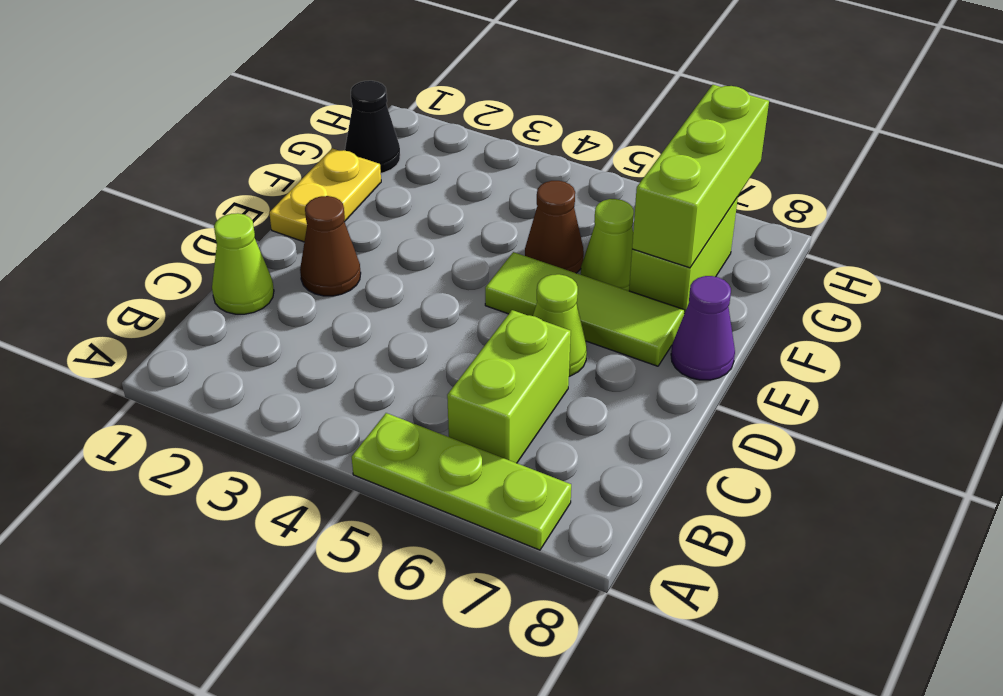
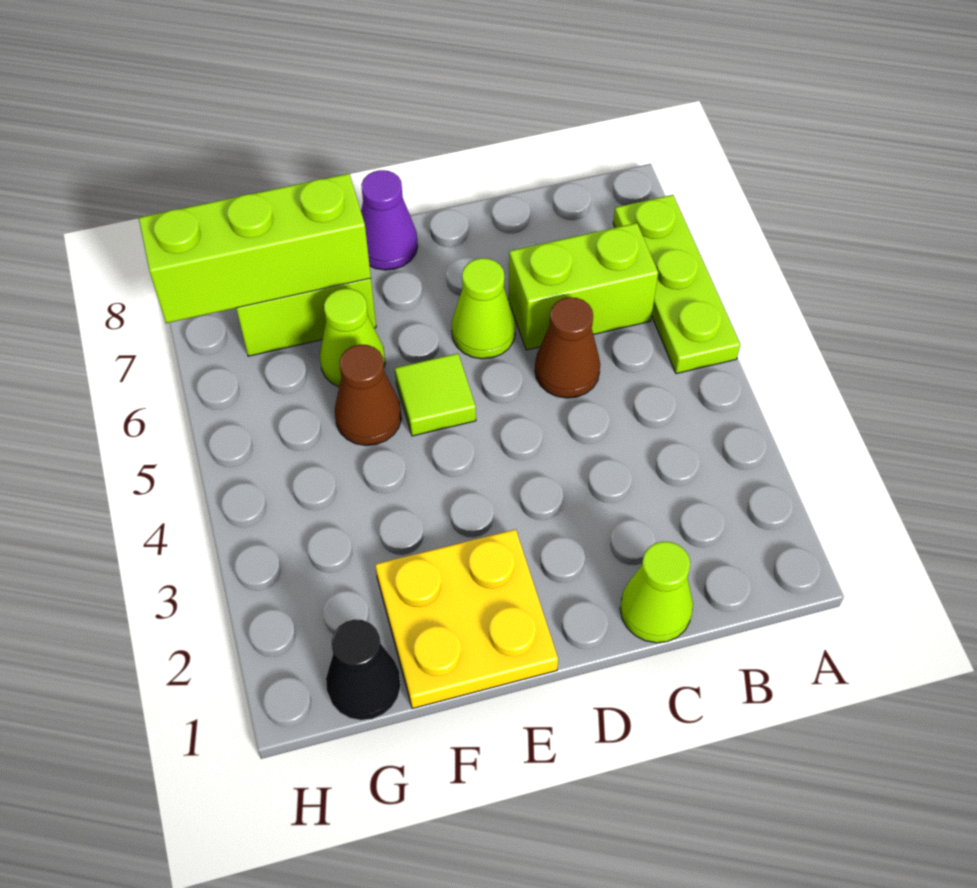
brown 1x1 cone [300,196,361,296] -> brown 1x1 cone moved to [535,297,600,398]
yellow 1x2 plate [269,148,381,242] -> yellow 2x2 plate [375,529,558,709]
lime 1x3 tile [485,252,685,366] -> lime 1x1 tile [395,353,476,436]

